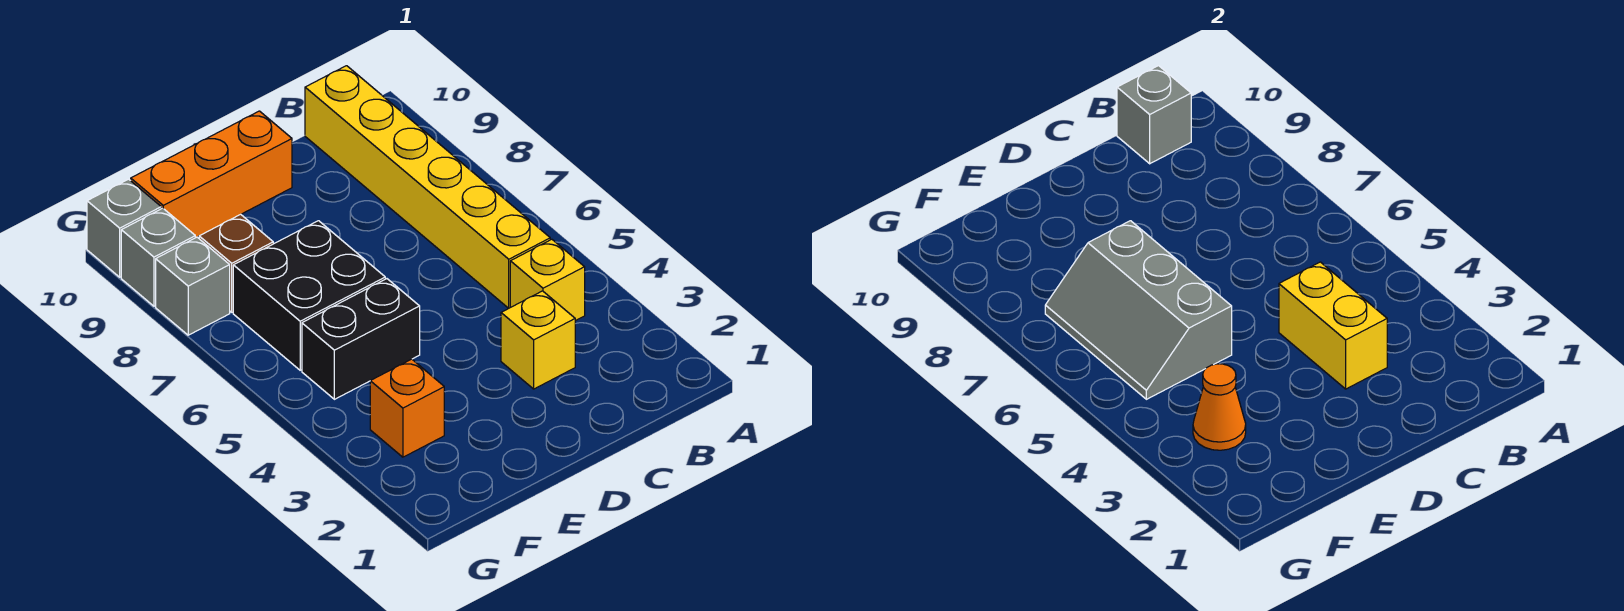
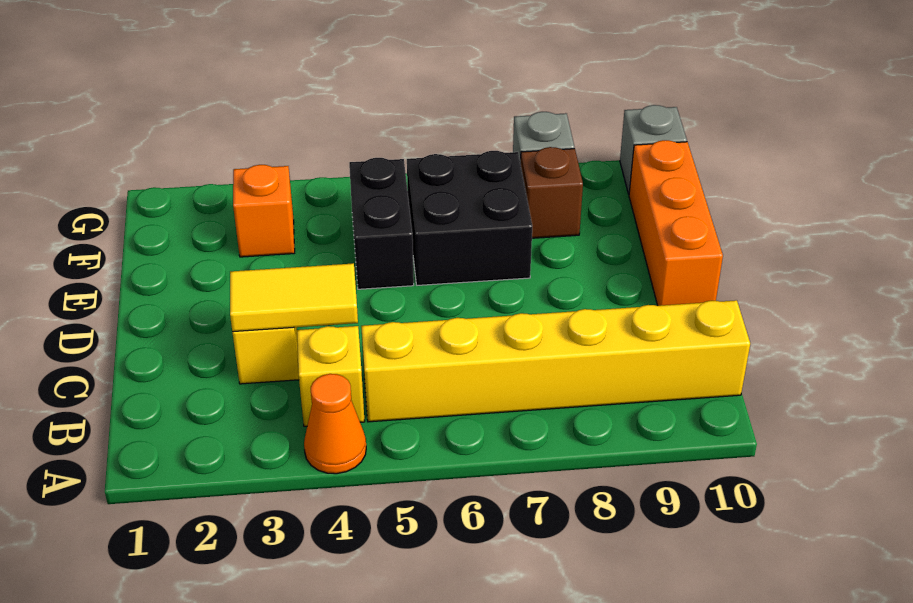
grey 1x1 brick [1117,66,1191,164] -> none
yellow 1x2 brick [1279,262,1387,389] -> yellow 1x2 tile [230,263,358,332]
grey 2x3 slope [1045,221,1232,399] -> none
orange 1x1 cone [1193,364,1246,450] -> orange 1x1 cone moved to [304,374,366,474]
grey 1x1 brick [121,208,195,306] -> none

